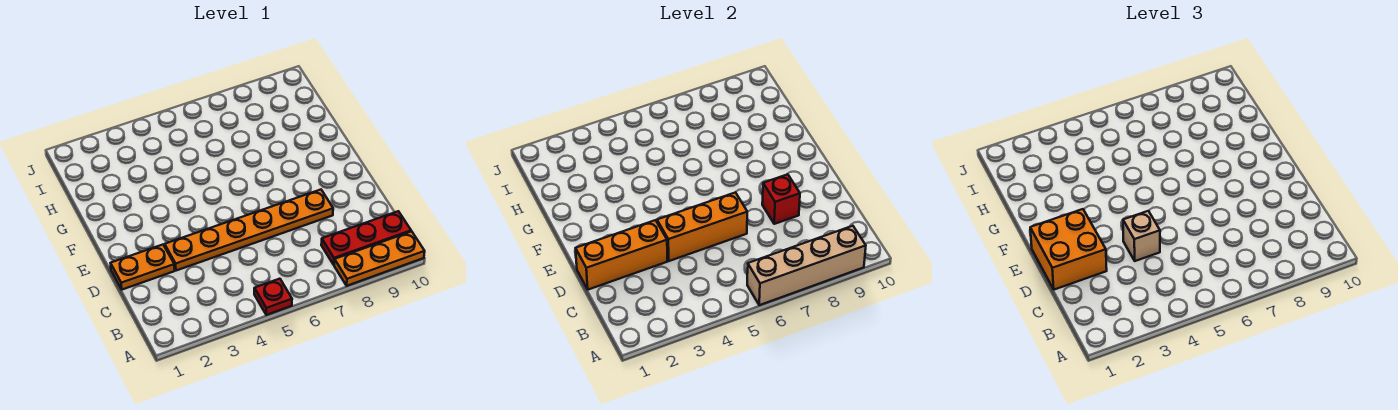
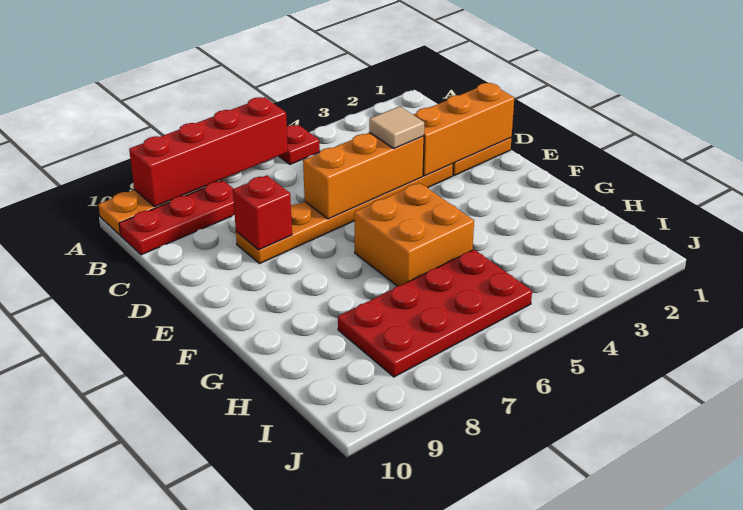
tan 1x4 brick [747,226,866,305] -> red 1x4 brick [129,97,288,207]
orange 2x2 brick [1030,209,1107,290] -> orange 2x2 brick moved to [354,183,474,286]
tan 1x1 brick [1123,211,1160,261] -> tan 1x1 tile [369,106,424,149]
none -> red 2x4 plate [338,250,532,377]

